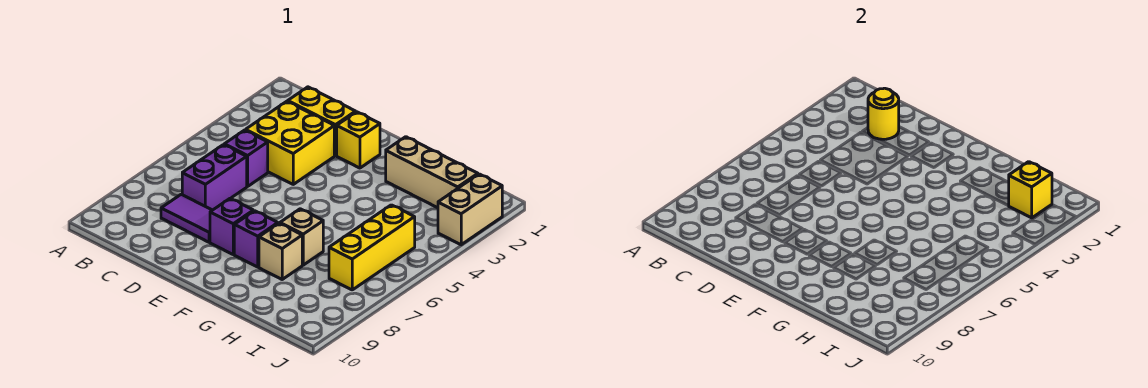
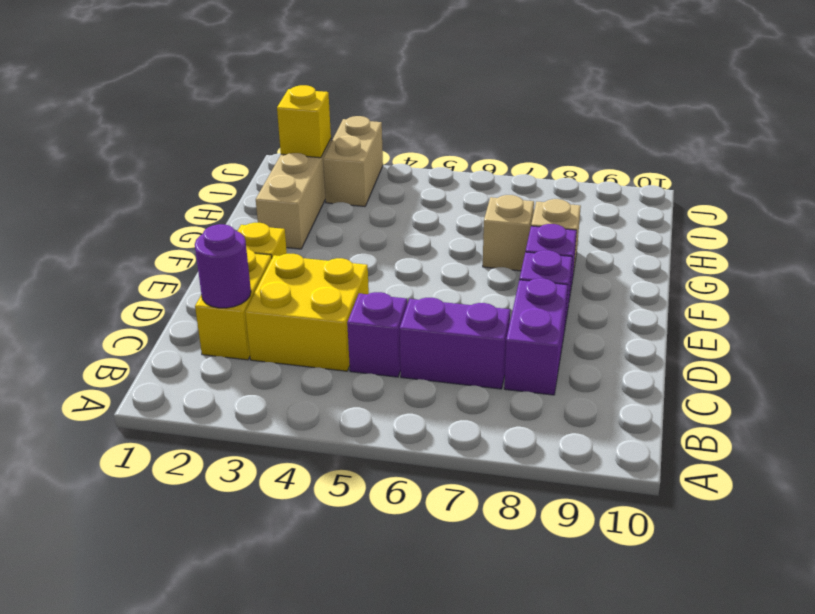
yellow 1x1 round brick [868,88,899,139] -> purple 1x1 round brick [195,224,251,308]
purple 1x2 tile [161,194,212,242] -> purple 1x2 brick [504,278,568,395]
yellow 1x3 brick [329,205,415,290] -> none
tan 1x2 brick [438,174,502,245] -> tan 1x2 brick turned to [323,116,383,207]

